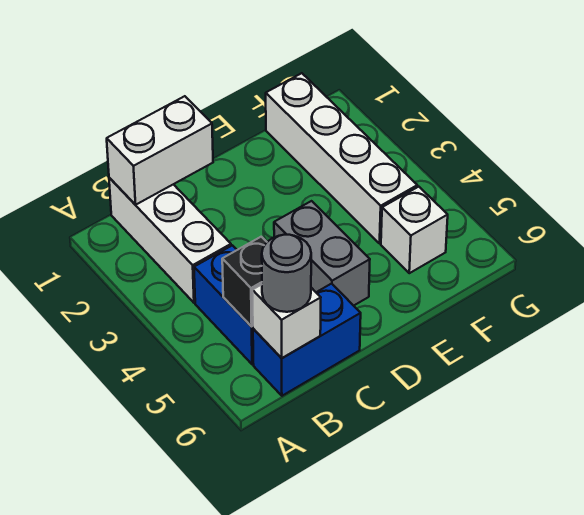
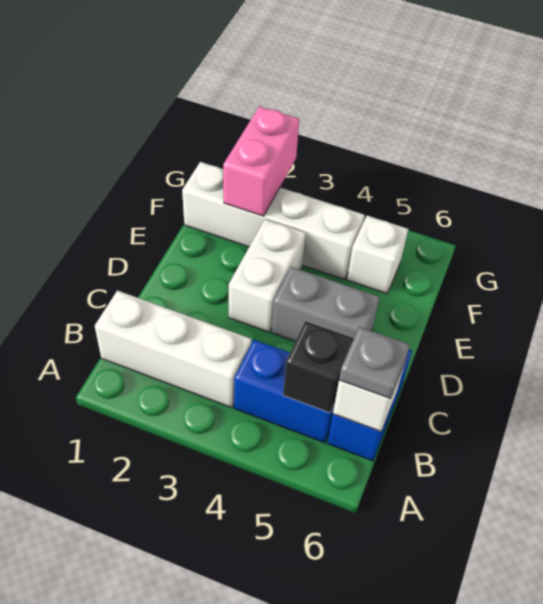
white 1x2 brick [107,96,213,205] -> white 1x2 brick moved to [229,219,306,332]
grey 1x1 round brick [262,235,311,312] -> grey 1x1 plate [339,327,410,399]
none -> pink 1x2 brick [223,107,299,216]

